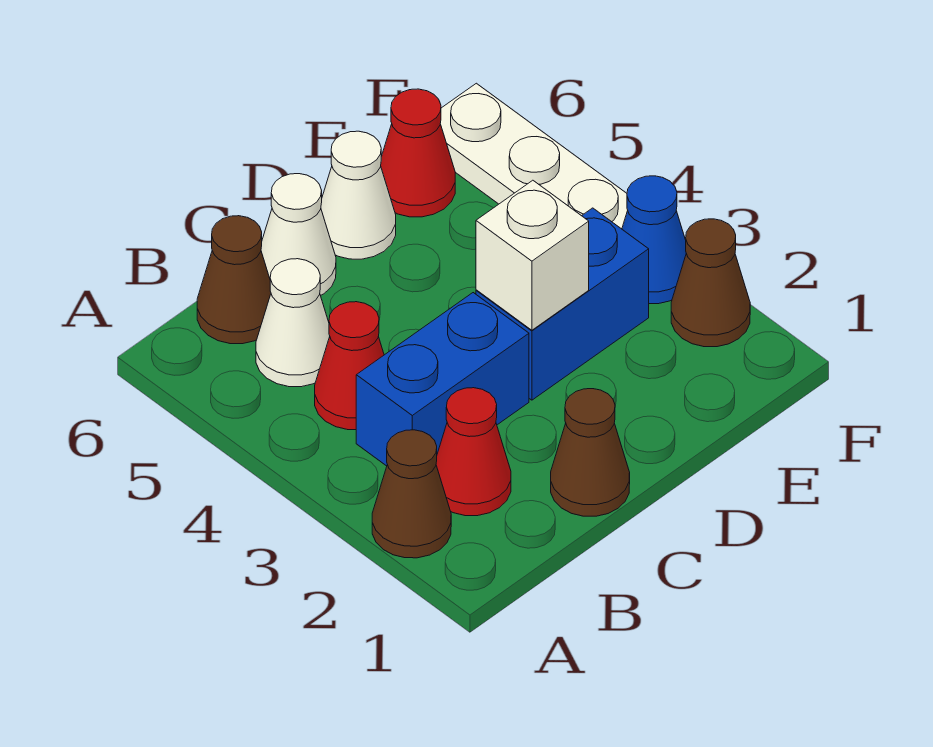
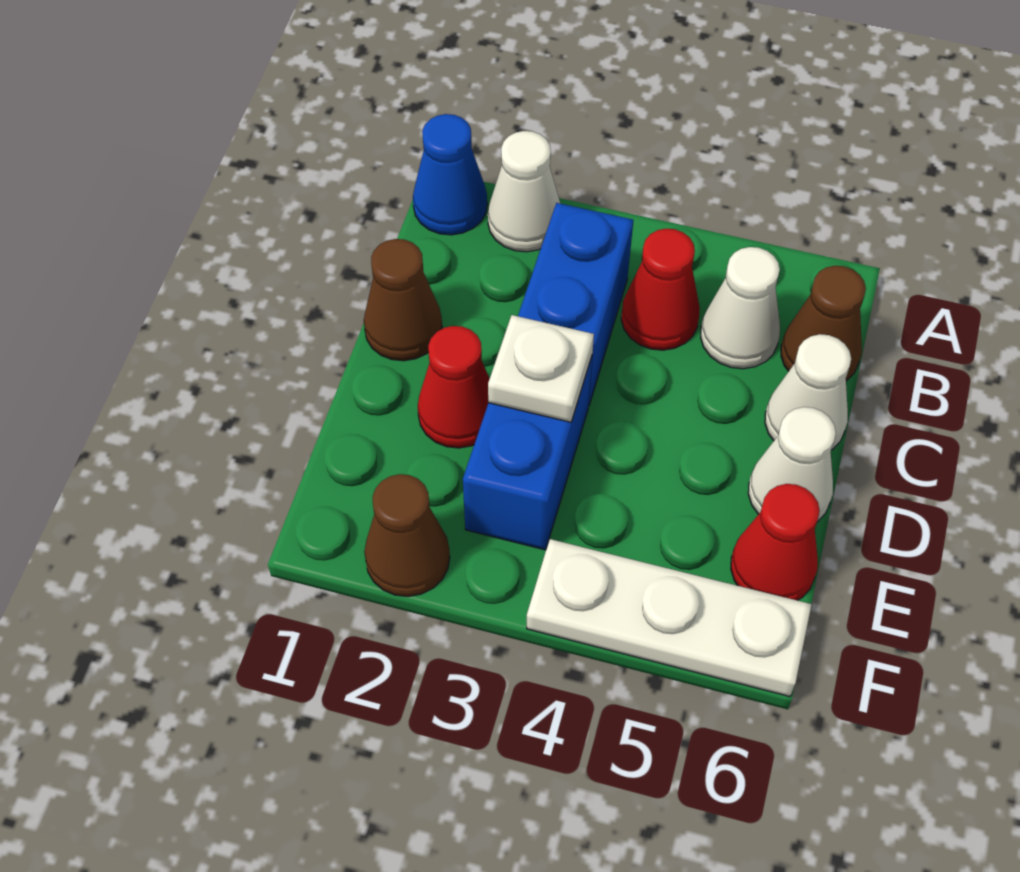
brown 1x1 cone [372,430,451,558] -> white 1x1 cone [488,131,560,252]
red 1x1 cone [436,388,511,516] -> red 1x1 cone moved to [418,326,490,448]
white 1x1 brick [476,180,589,330] -> white 1x1 plate [488,315,594,422]
blue 1x1 cone [622,176,686,304] -> blue 1x1 cone moved to [413,114,487,235]

